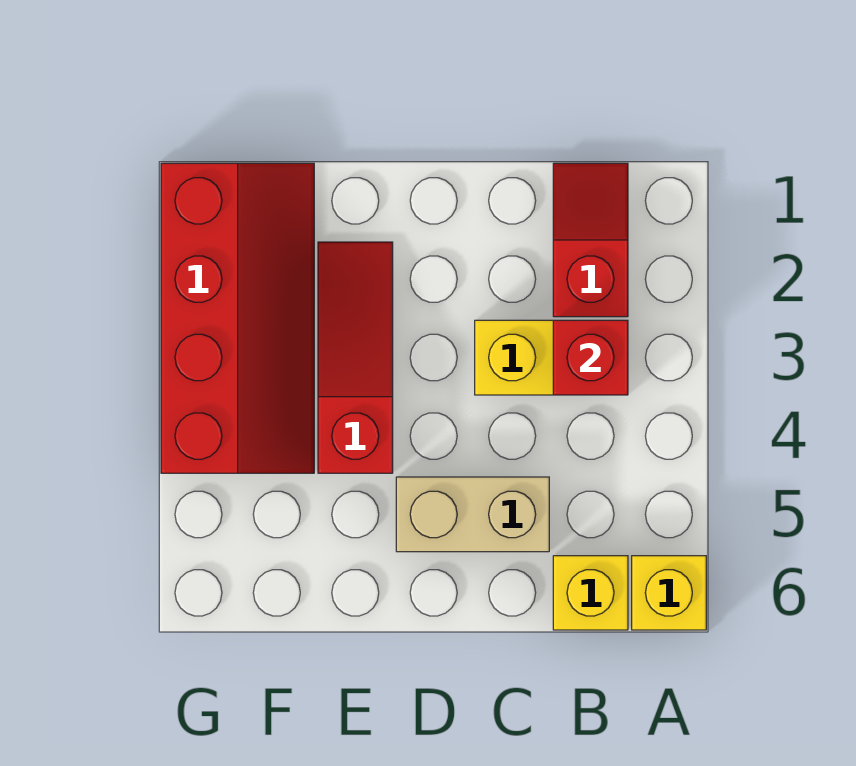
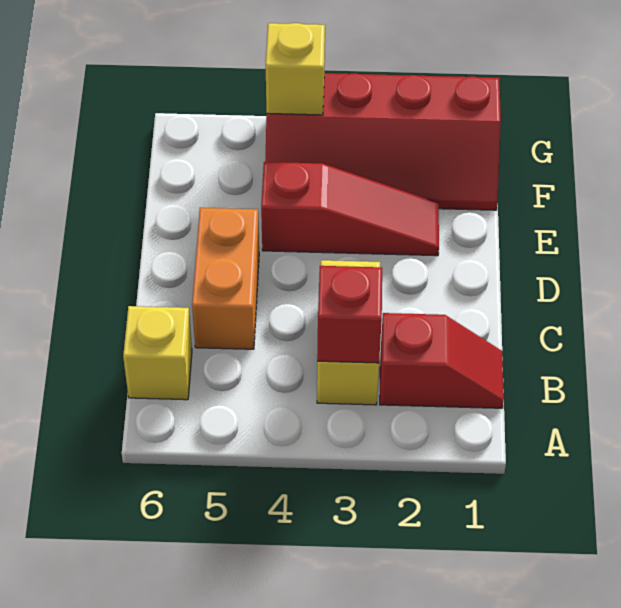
yellow 1x1 brick [632,556,706,630] -> yellow 1x1 brick moved to [266,23,325,115]
tan 1x2 brick [396,477,549,552] -> orange 1x2 brick [192,208,259,349]

